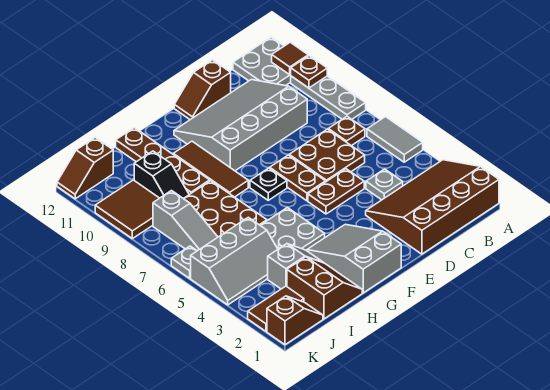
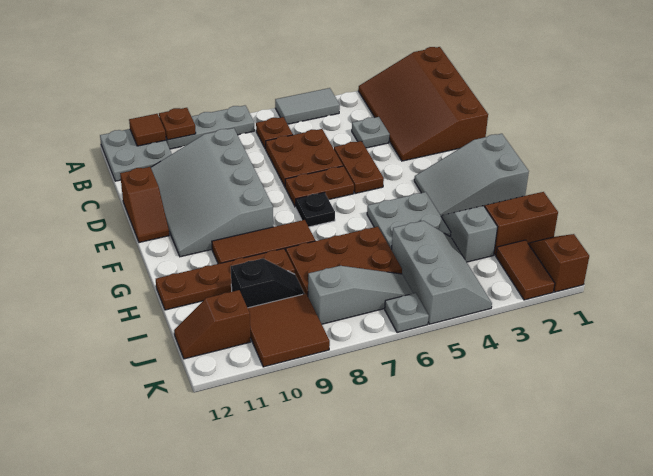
brown 1x2 slope [57,138,113,199] -> brown 1x2 slope turned to [174,290,251,359]

